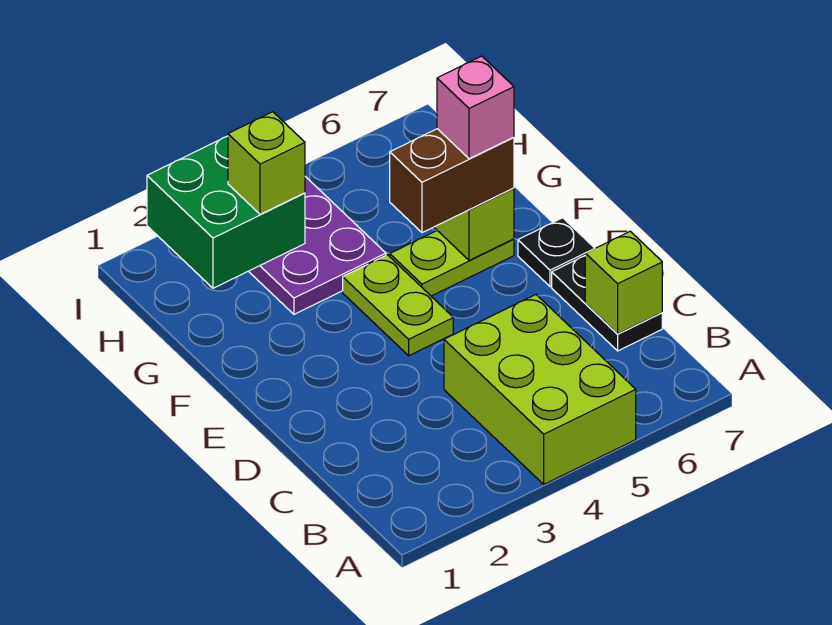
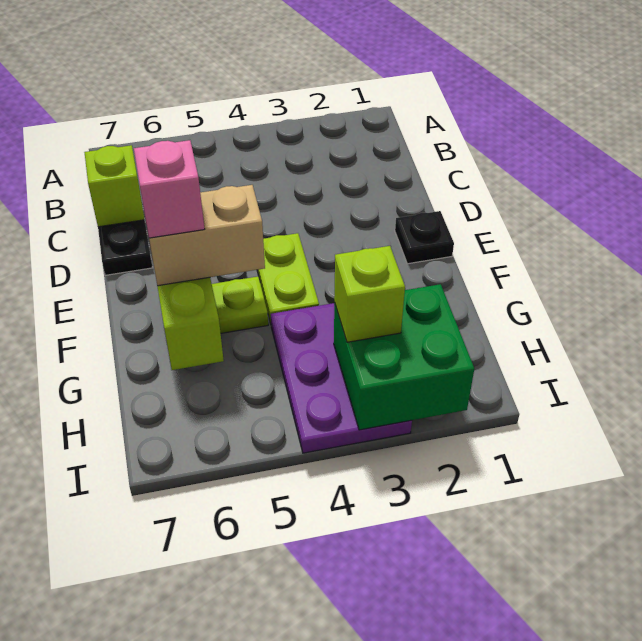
lime 2x3 brick [444,295,636,484] -> none
black 1x1 plate [518,218,595,287] -> black 1x1 plate moved to [395,211,454,264]
brown 1x2 brick [390,129,514,233] -> tan 1x2 brick [149,185,265,286]

